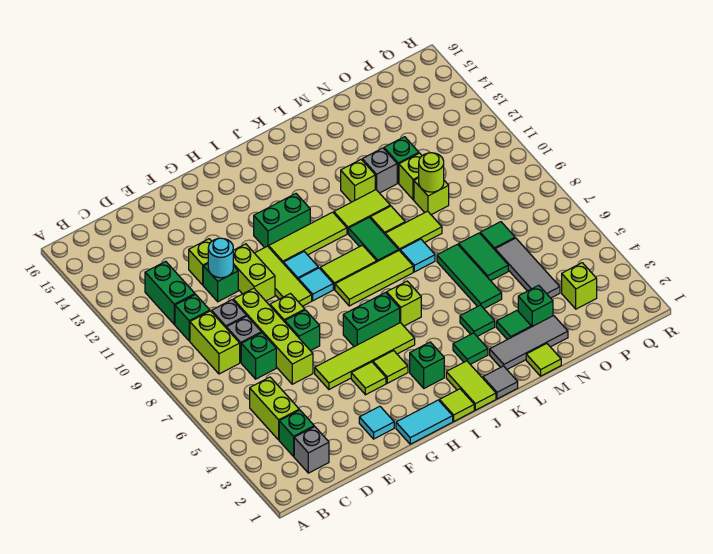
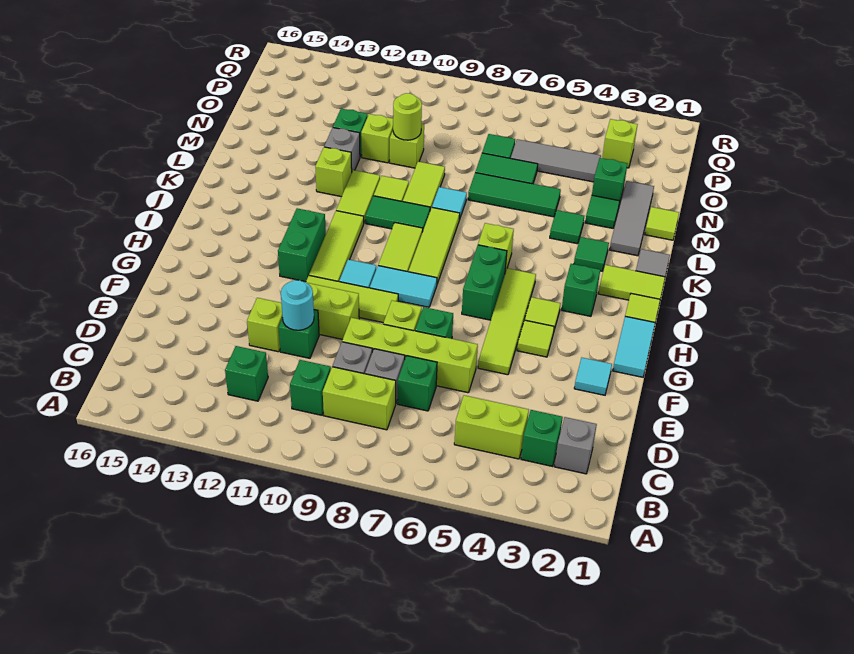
green 1x2 brick [145,261,195,324] -> green 1x1 brick [225,346,268,401]
cyan 1x1 tile [298,268,333,301] -> cyan 1x2 tile [370,266,437,307]

